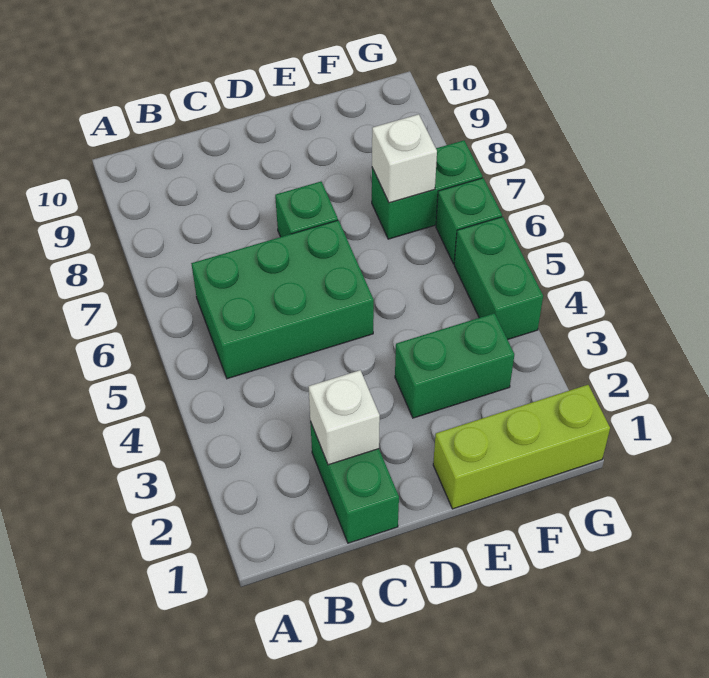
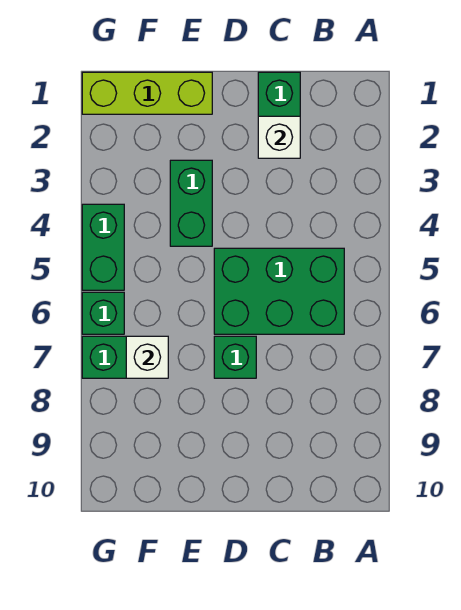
green 1x2 brick [395,313,514,418] -> green 1x2 brick turned to [170,160,212,246]

